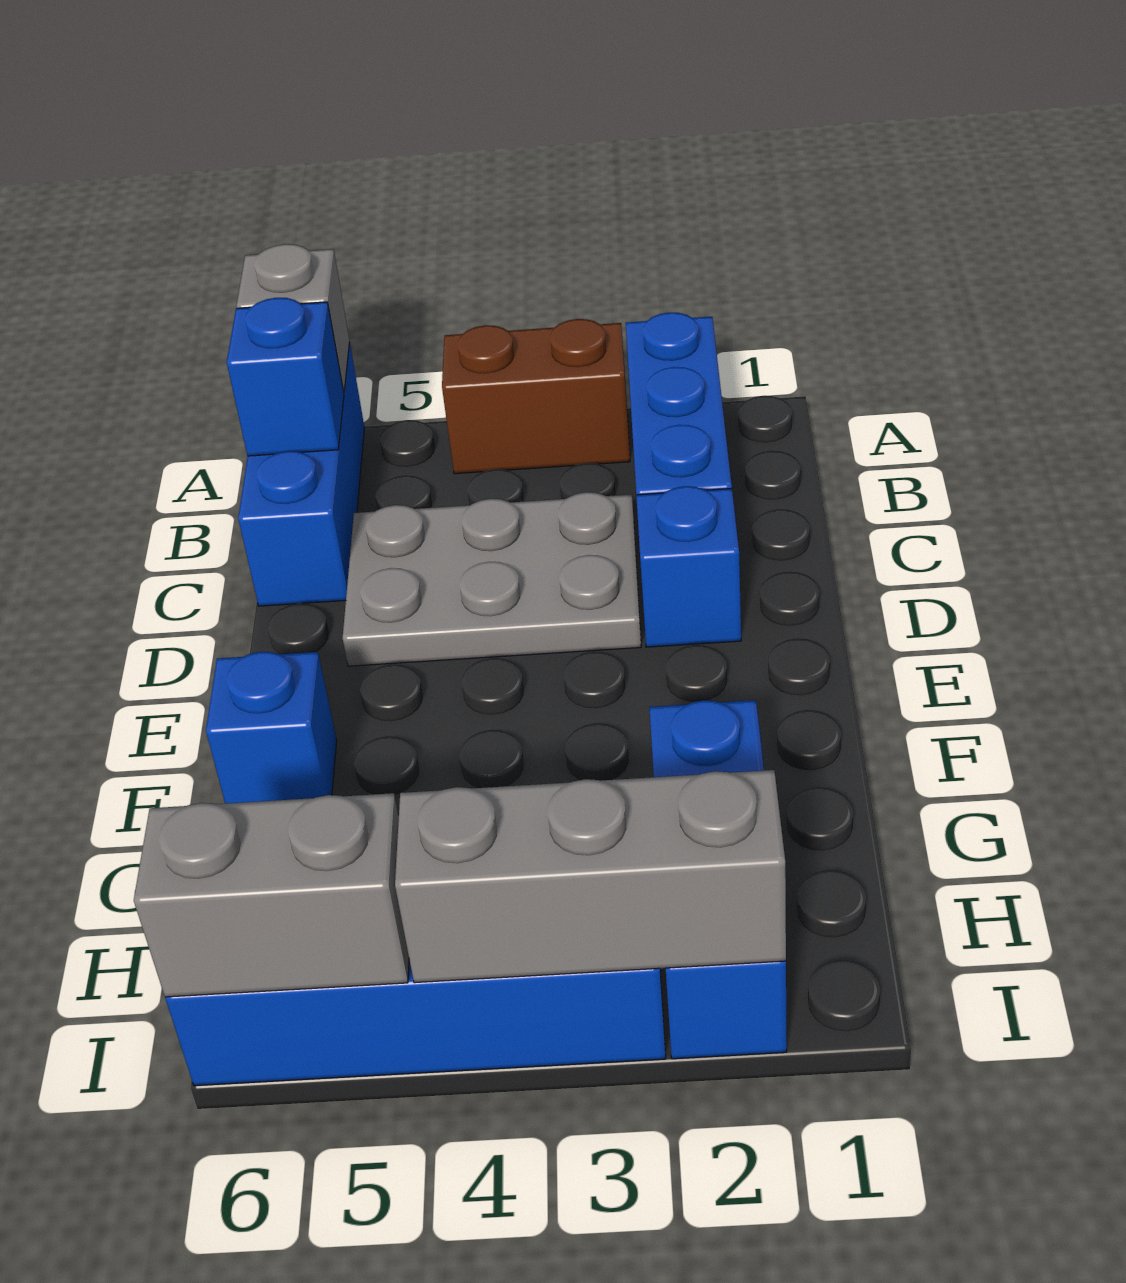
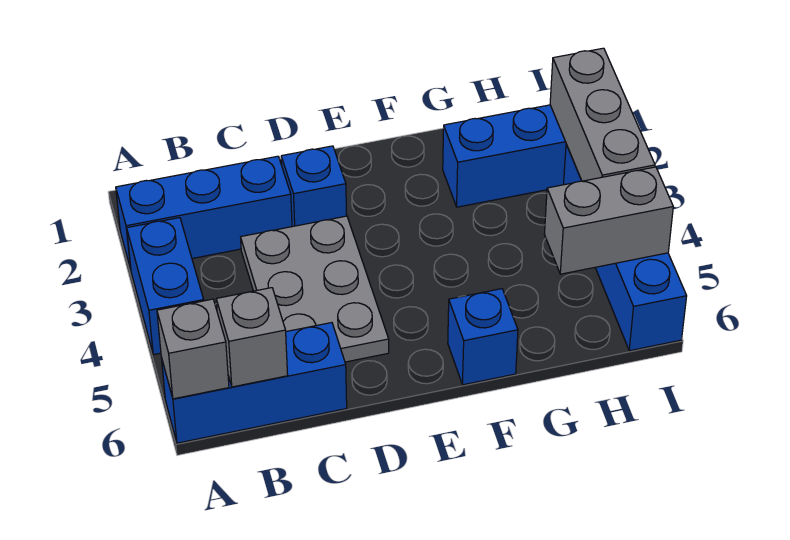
brown 1x2 brick [442,319,630,474] -> blue 1x2 brick [127,218,204,355]
blue 1x1 brick [227,298,344,456] -> grey 1x1 brick [216,288,288,387]
grey 1x2 brick [134,793,409,997] -> grey 1x2 brick turned to [545,167,673,274]

